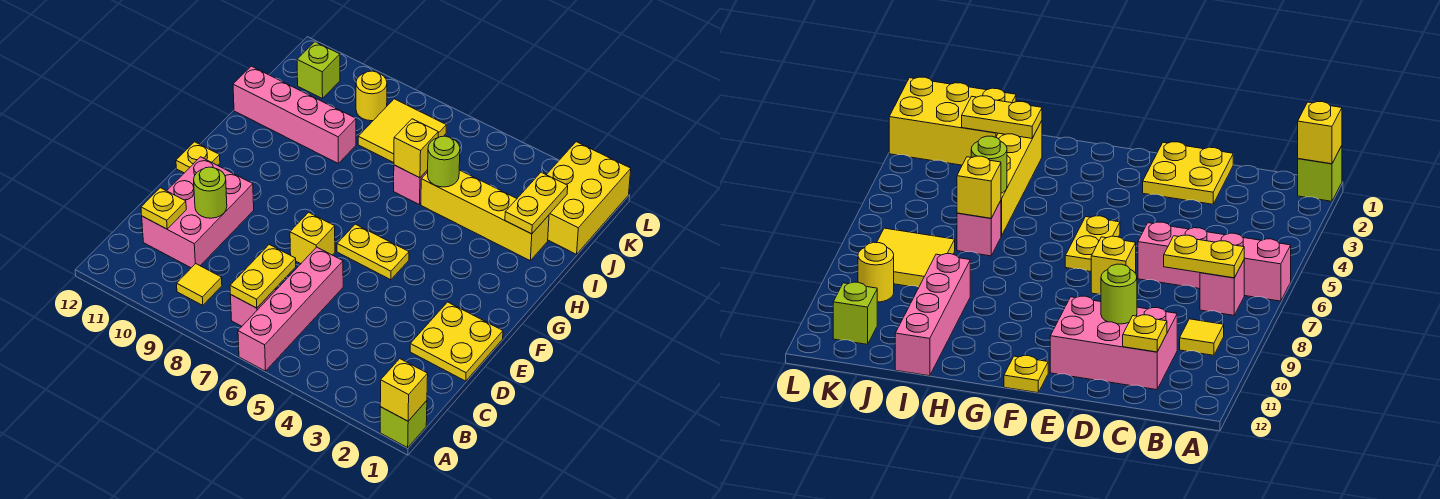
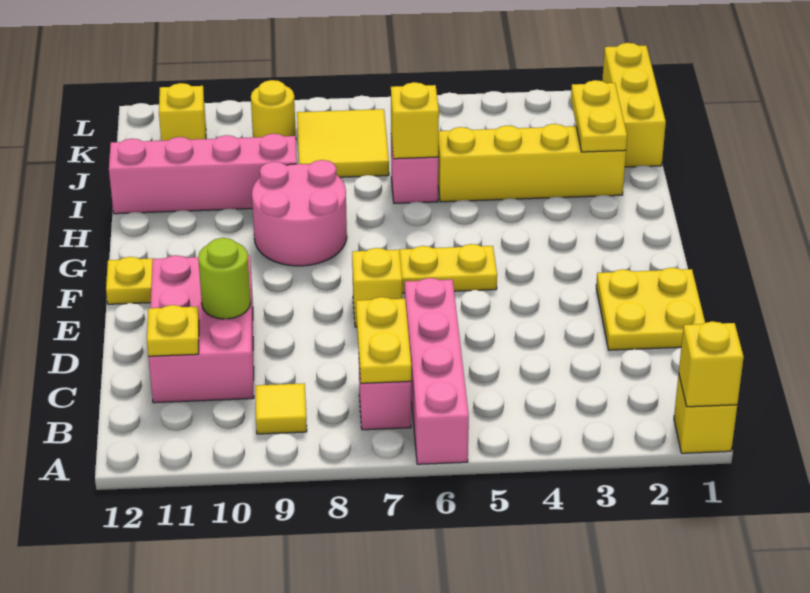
lime 1x1 brick [380,401,427,448] -> yellow 1x1 brick [674,375,737,453]
none -> pink 2x2 round brick [252,160,347,266]
lime 1x1 round brick [428,136,460,187] -> none
yellow 2x3 brick [547,142,631,254] -> yellow 1x3 brick [602,43,666,167]
lime 1x1 brick [297,42,340,99] -> yellow 1x1 brick [159,83,206,141]

